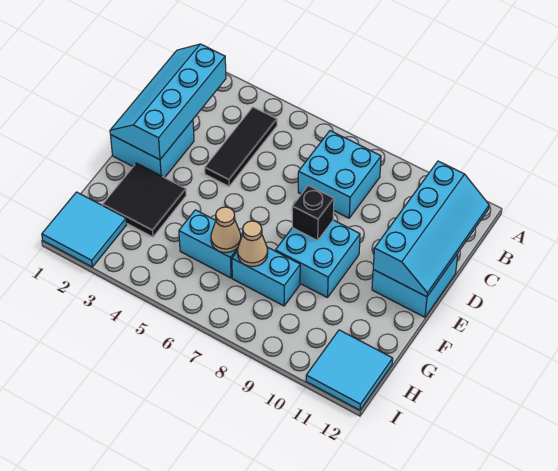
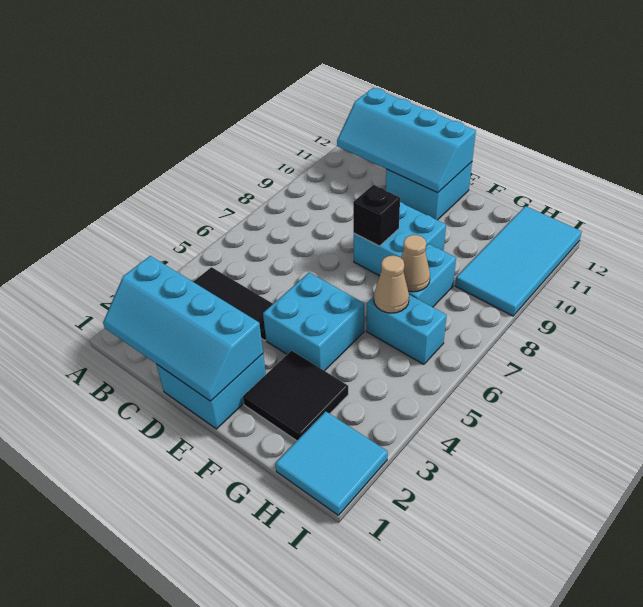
cyan 2x2 brick [298,131,381,218] -> cyan 2x2 brick moved to [263,273,364,371]
cyan 2x4 slope [373,161,489,297] -> cyan 2x4 slope turned to [337,88,476,193]
cyan 1x2 brick [179,210,243,278] -> cyan 1x2 brick turned to [366,295,447,364]
cyan 2x2 tile [306,330,393,410] -> cyan 2x4 tile [455,206,582,316]

